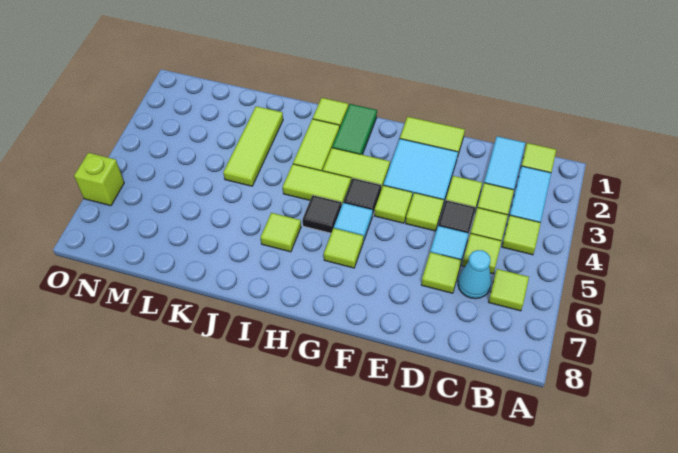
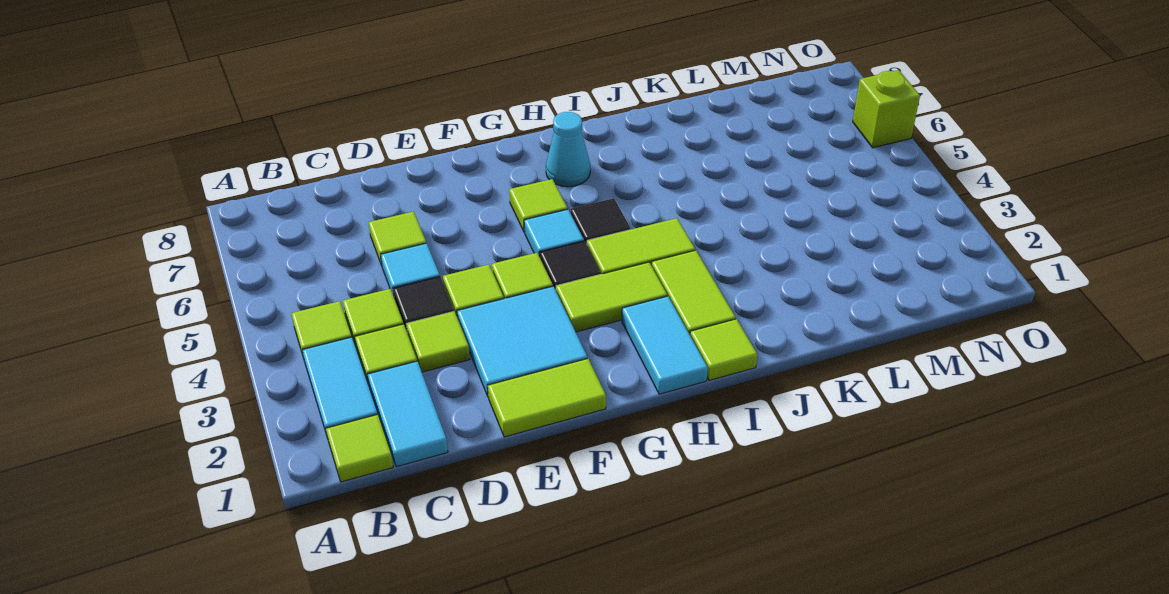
lime 1x1 tile [489,269,529,311] -> none
lime 1x1 tile [462,233,502,274] -> none
cyan 1x1 cone [458,250,491,299] -> cyan 1x1 cone moved to [546,112,590,187]
green 1x2 tile [332,104,377,155] -> cyan 1x2 tile [622,296,708,394]
lime 1x1 tile [260,213,301,252] -> none
lime 1x3 tile [223,106,283,186] -> none

